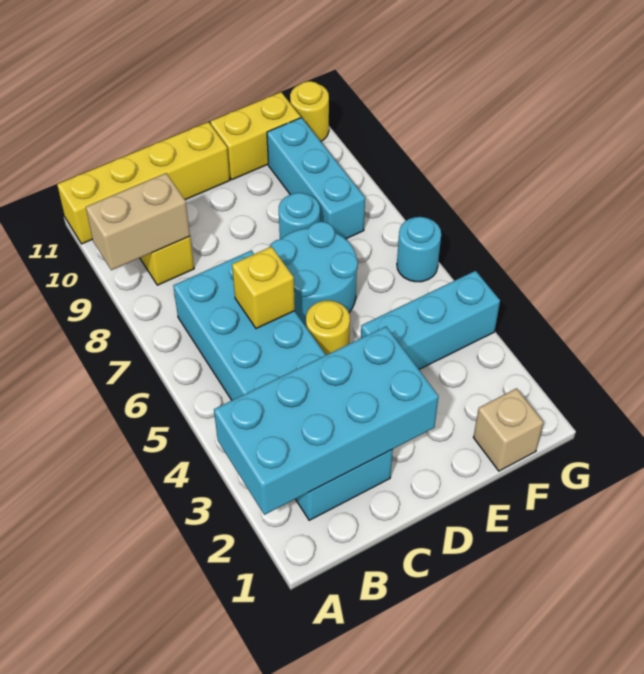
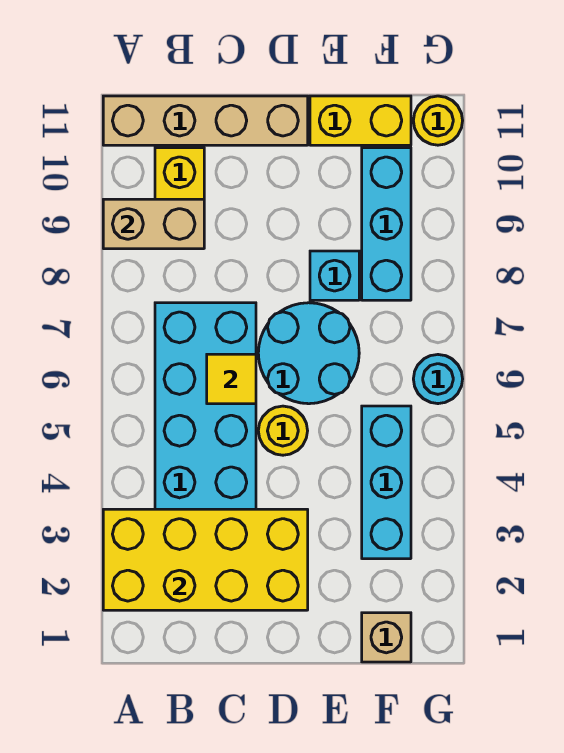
cyan 2x4 brick [214,327,439,515] -> yellow 2x4 brick [103,509,308,610]
yellow 1x4 brick [57,122,230,244] -> tan 1x4 brick [103,96,308,145]
yellow 1x1 brick [232,247,295,329] -> yellow 1x1 tile [207,354,256,404]
cyan 1x3 brick [361,271,500,369] -> cyan 1x3 brick turned to [362,406,411,559]
cyan 1x1 round brick [279,193,320,239] -> cyan 1x1 brick [310,251,359,300]

